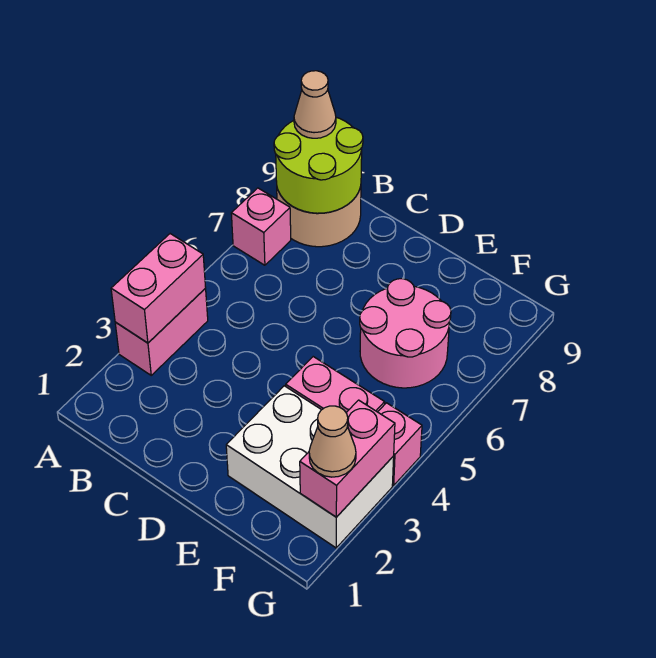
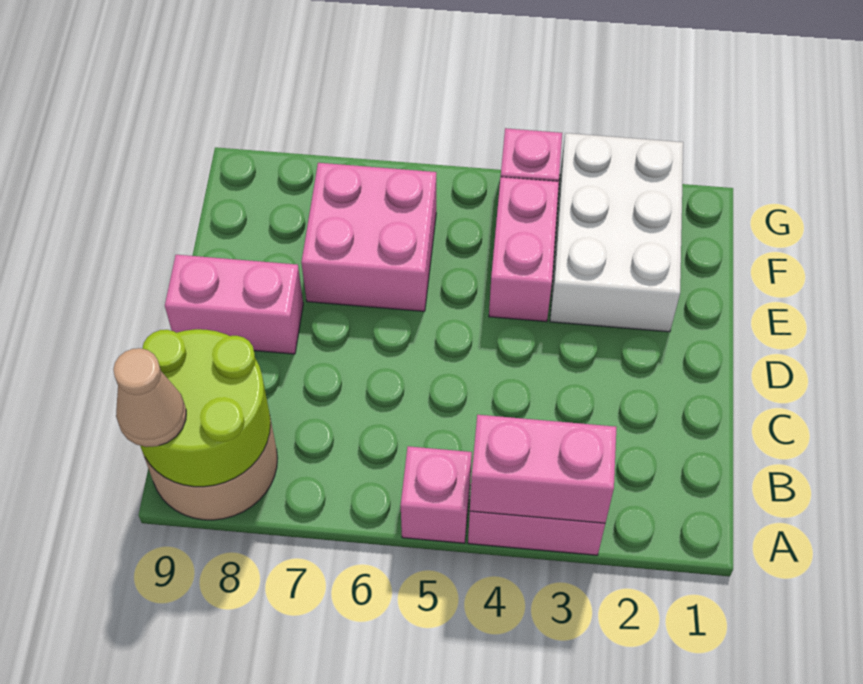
pink 1x1 brick [231,188,291,265] -> pink 1x1 brick moved to [401,446,472,543]
pink 2x2 round brick [360,279,451,388] -> pink 2x2 brick [301,163,436,311]
pink 1x2 brick [300,400,395,517] -> pink 1x2 brick moved to [165,255,303,354]
tan 1x1 cone [309,406,356,477] -> none

